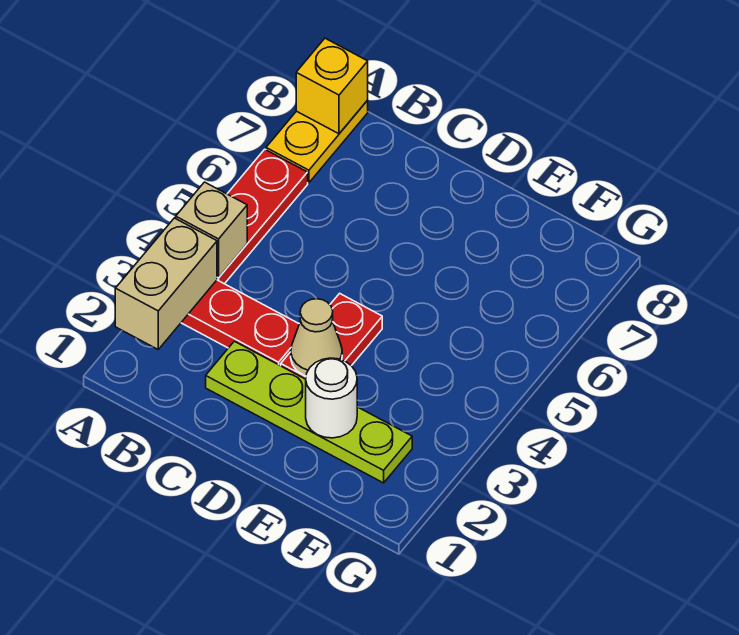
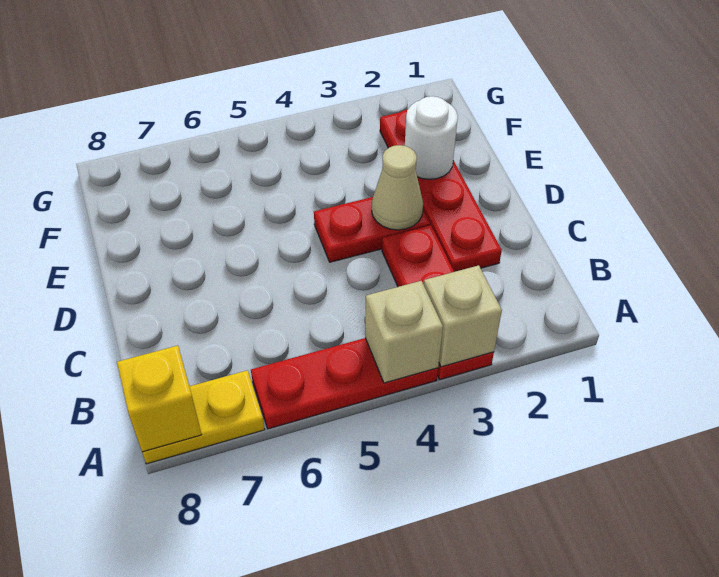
tan 1x2 brick [115,218,217,349] -> tan 1x1 brick [424,265,502,367]
lime 1x4 plate [206,341,412,483] -> red 1x4 plate [380,109,502,272]

